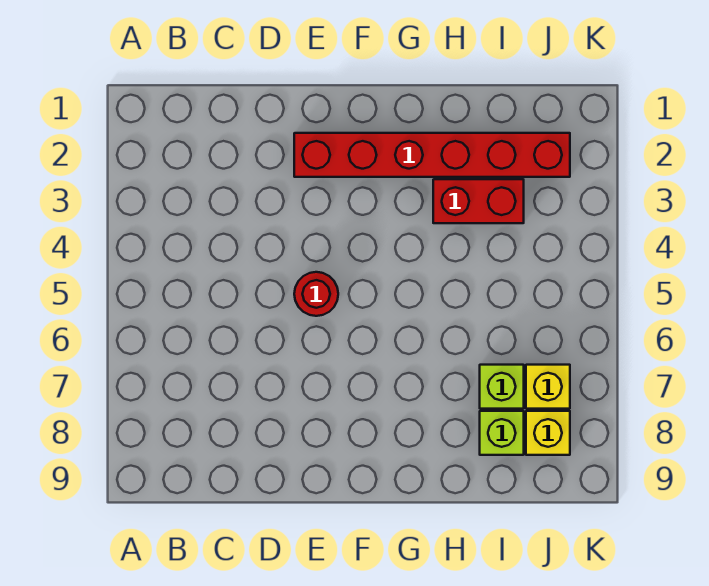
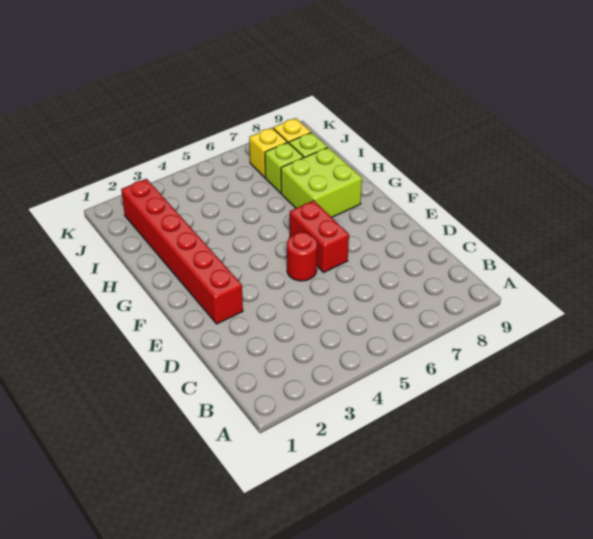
none -> lime 2x2 brick [281,147,362,217]
red 1x2 brick [433,179,524,223] -> red 1x2 brick moved to [290,201,349,272]

